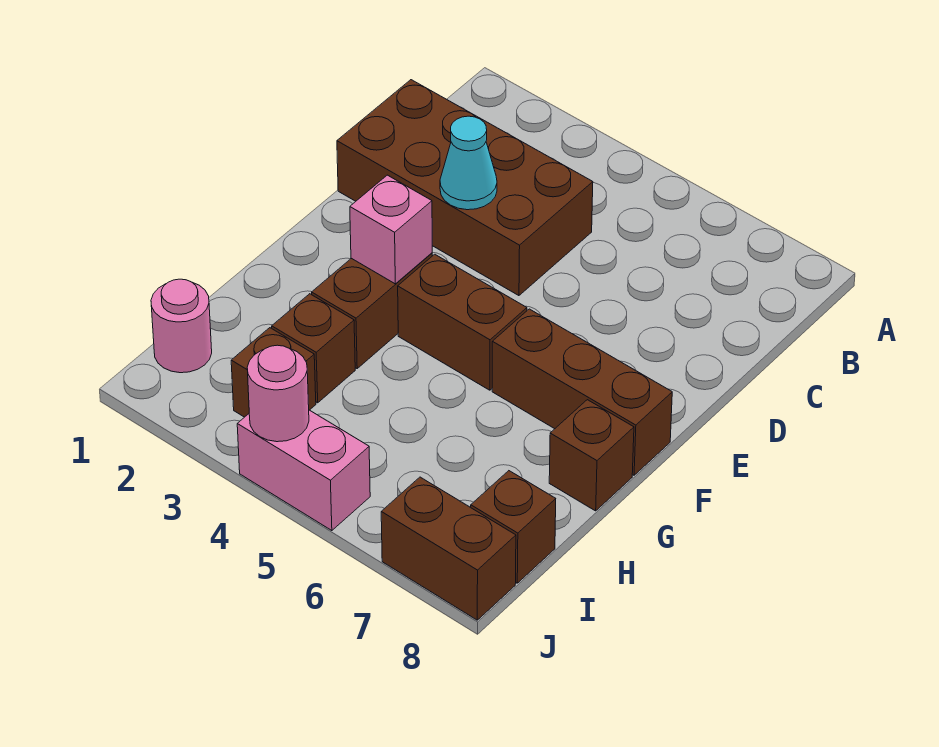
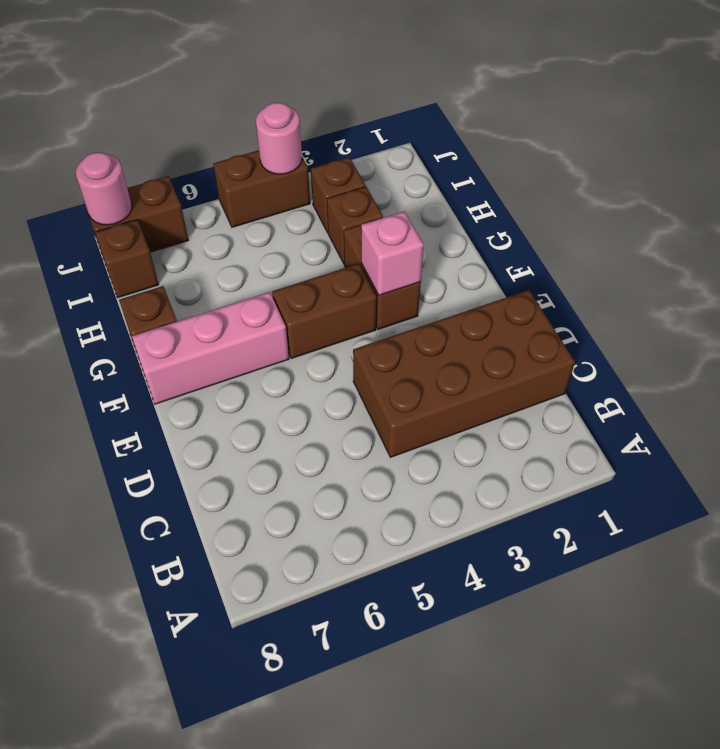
cyan 1x1 cone [440,116,497,210] -> none
brown 1x3 brick [492,309,672,475] -> pink 1x3 brick [132,292,289,404]
pink 1x1 round brick [151,279,212,373] -> pink 1x1 round brick moved to [76,152,132,225]
pink 1x2 brick [237,410,370,531] -> brown 1x2 brick [213,150,310,227]

